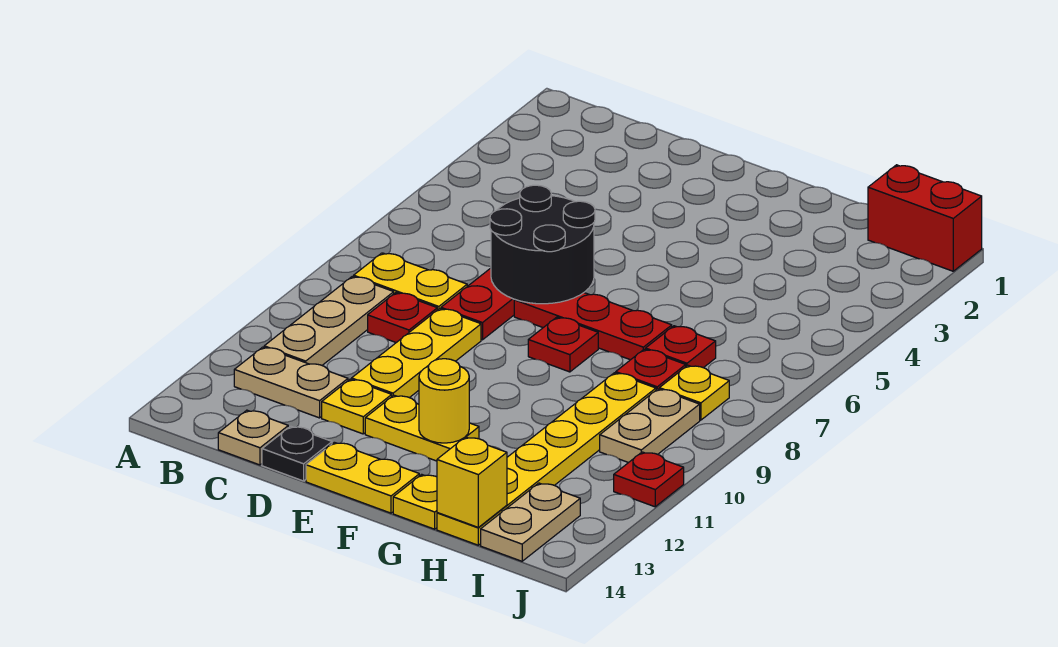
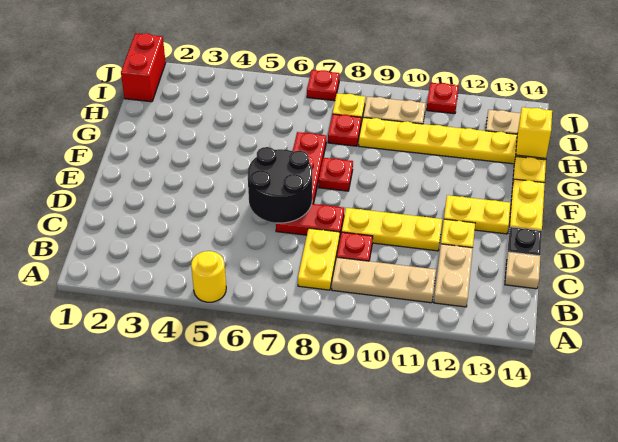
yellow 1x2 plate [365,395,479,461] -> yellow 1x2 plate turned to [444,195,510,234]
yellow 1x1 round brick [419,359,469,443] -> yellow 1x1 round brick moved to [191,251,226,302]
red 1x1 plate [646,326,716,368] -> red 1x1 plate moved to [307,70,339,101]

